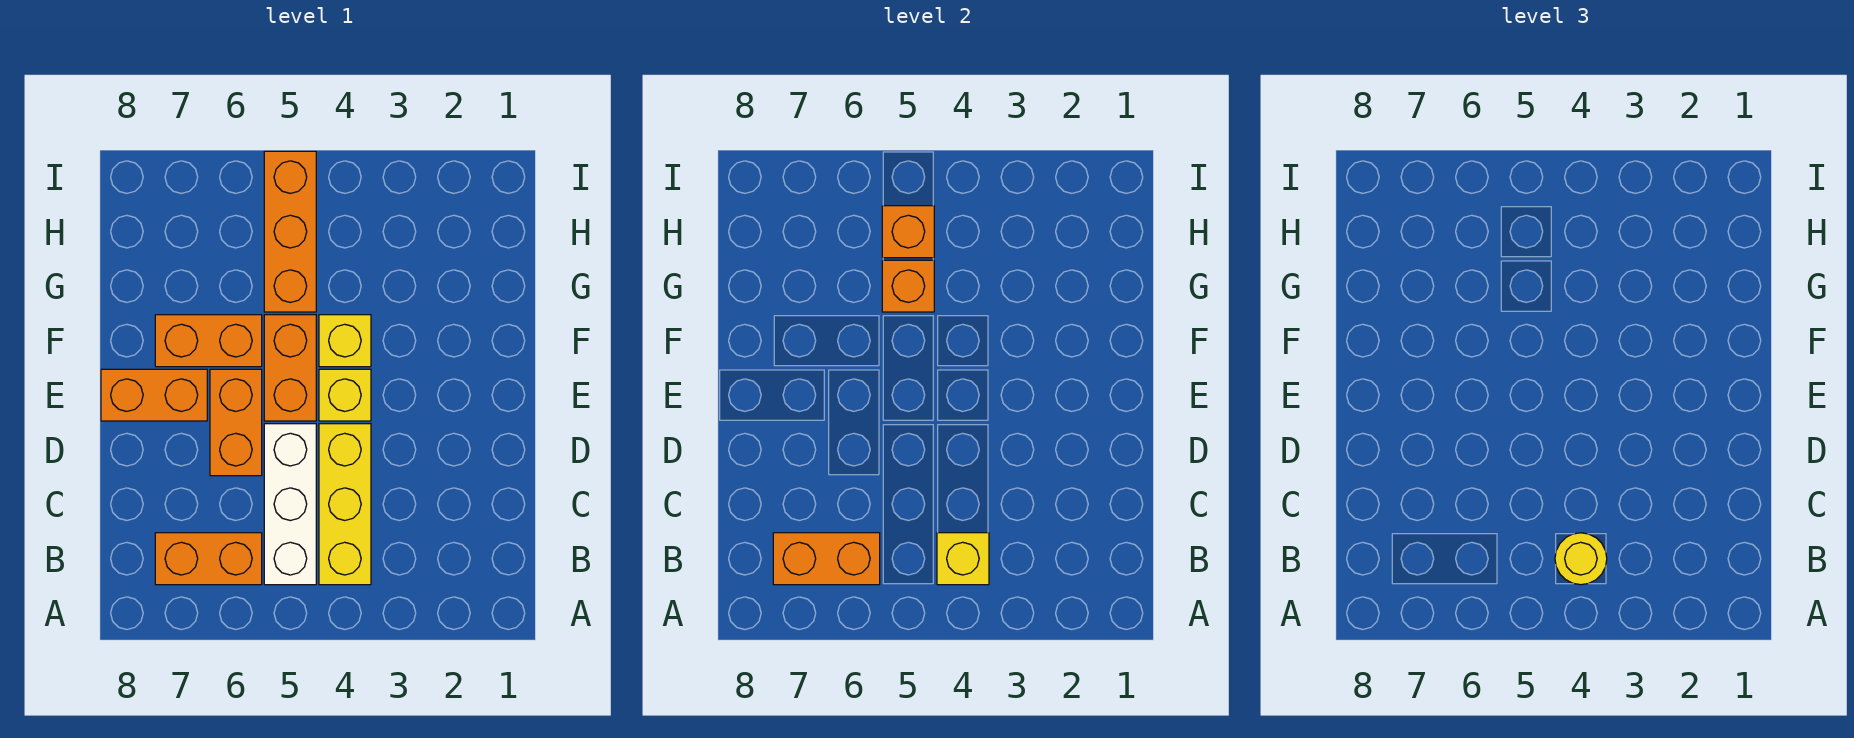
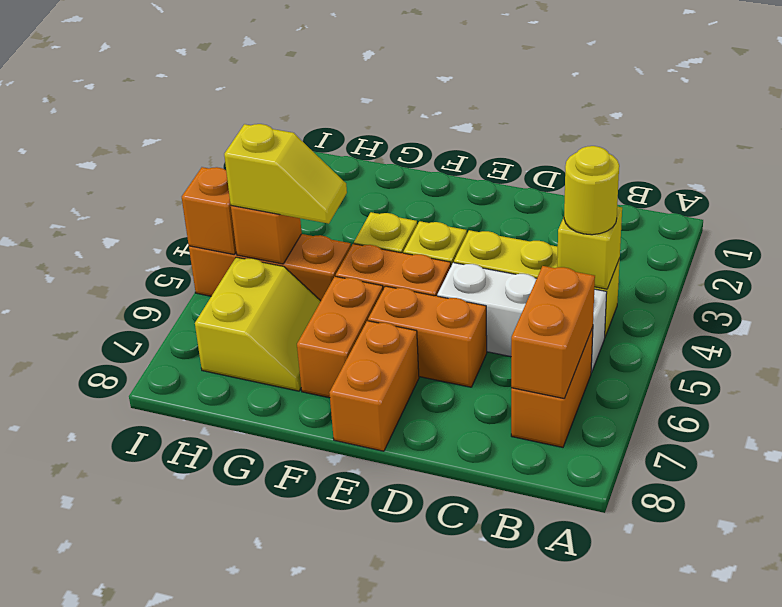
orange 1x1 brick [882,260,934,312] -> orange 1x1 brick moved to [182,167,236,254]
none -> yellow 1x2 slope [224,124,347,224]
none -> yellow 2x2 slope [195,257,321,391]

